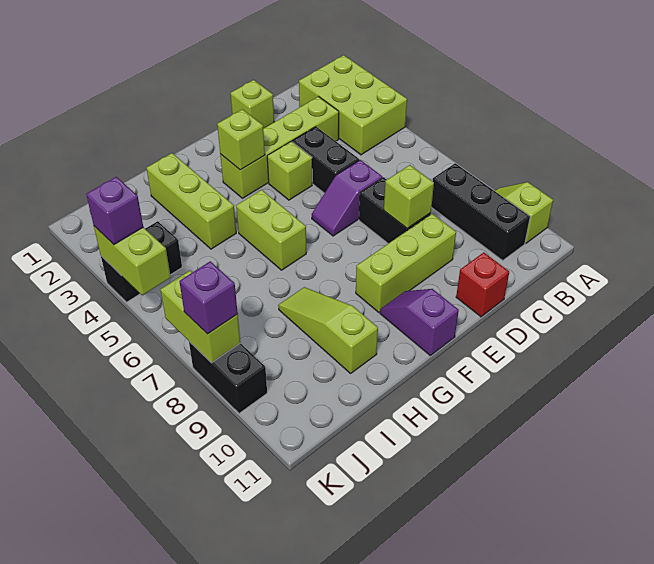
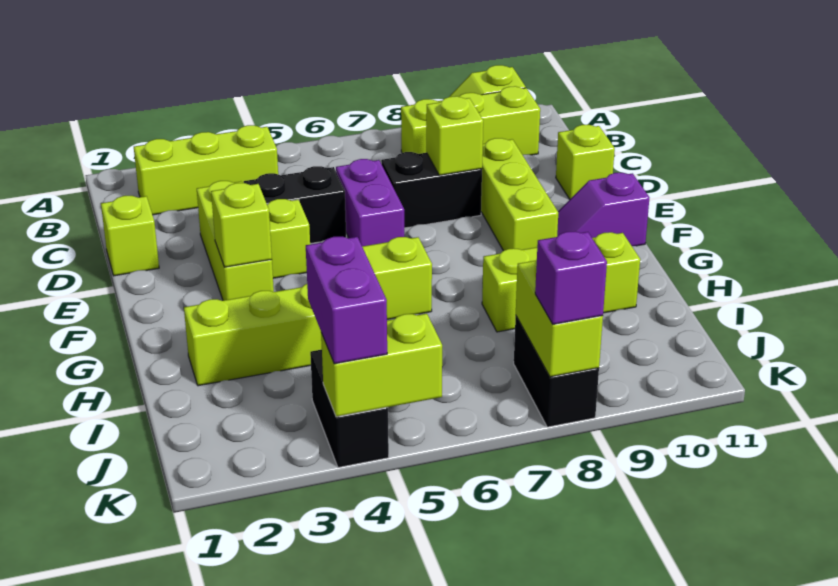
lime 2x3 brick [299,55,407,155] -> lime 1x3 brick [134,125,278,215]
black 1x3 brick [431,163,530,261] -> lime 1x3 brick [401,86,540,155]
lime 1x4 brick [220,97,339,198] -> lime 1x3 brick [197,181,274,300]
purple 1x2 slope [312,160,382,236] -> purple 1x2 brick [336,159,404,246]
red 1x1 brick [456,252,509,317] -> lime 1x1 brick [556,125,615,199]
lime 1x3 slope [278,287,378,373] -> lime 1x3 brick [482,232,640,332]
purple 1x1 brick [86,177,143,244] -> purple 1x2 brick [306,237,387,364]
lime 1x2 brick [160,271,240,363] -> lime 1x2 brick turned to [516,260,603,377]
black 1x2 brick [189,342,267,413] -> black 1x2 brick turned to [514,316,599,427]

